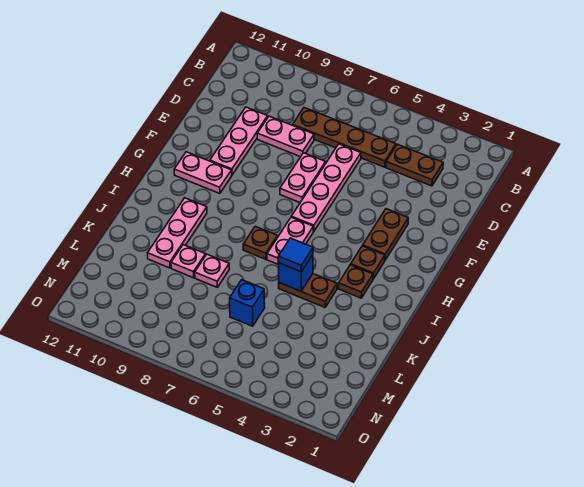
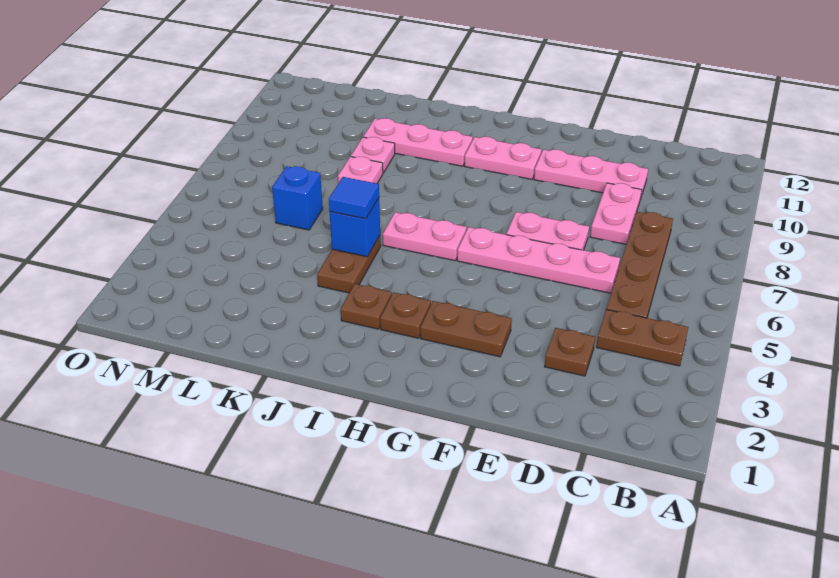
brown 1x2 plate [386,144,443,186] -> brown 1x2 plate turned to [596,309,688,366]
pink 1x2 plate [174,152,232,194] -> pink 1x2 plate turned to [465,137,541,179]
brown 1x1 plate [243,226,278,259] -> brown 1x1 plate moved to [544,328,595,376]

